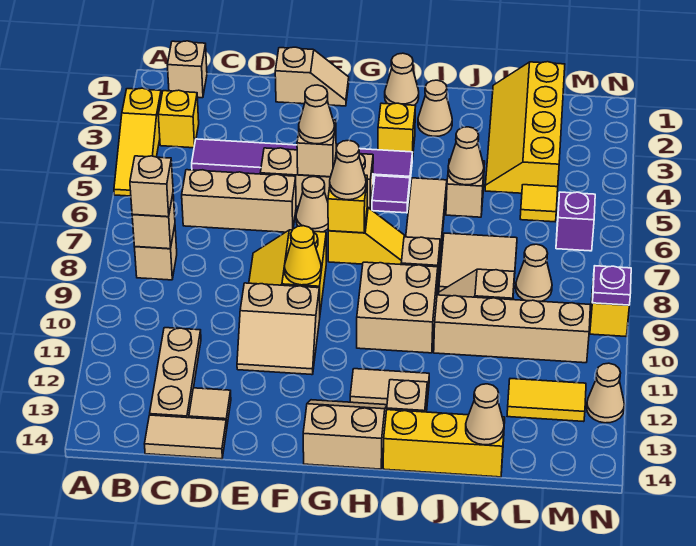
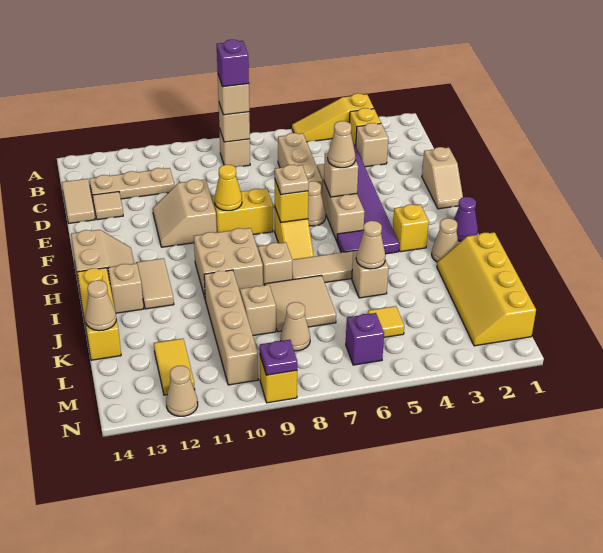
tan 1x1 brick [167,41,207,98] -> tan 1x1 brick moved to [356,123,388,167]
none -> purple 1x1 brick [217,40,249,87]
tan 1x1 cone [330,140,366,200] -> tan 1x1 plate [275,165,309,195]
tan 1x1 cone [385,53,419,105] -> purple 1x1 cone [454,197,478,242]
yellow 2x4 slope [485,62,565,193] -> yellow 2x4 slope turned to [437,232,536,346]

